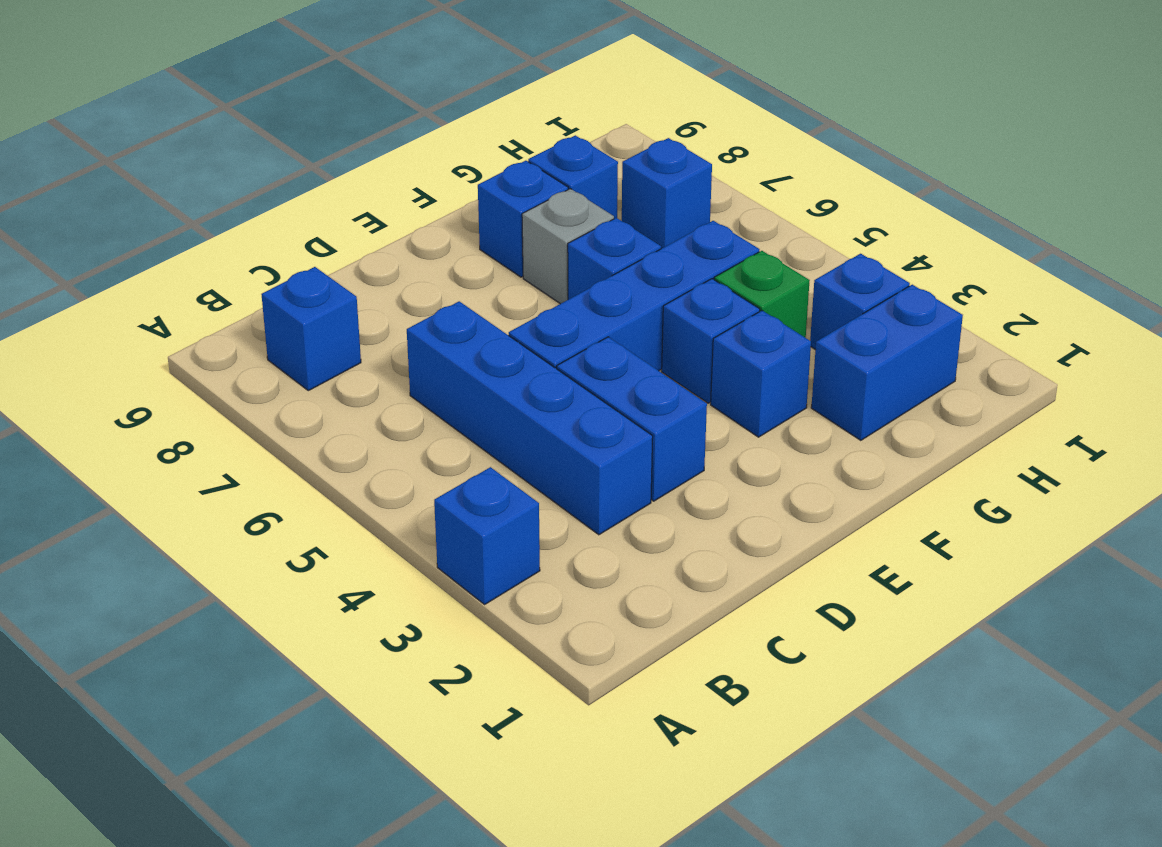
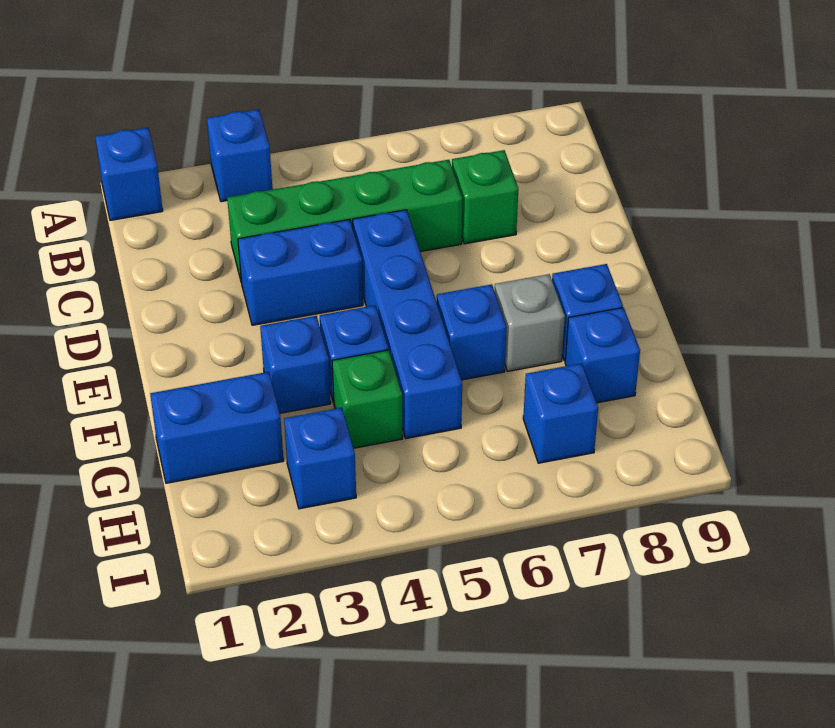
blue 1x1 brick [261,267,361,391] -> blue 1x1 brick moved to [95,128,163,220]
blue 1x4 brick [407,301,653,535] -> green 1x4 brick [227,160,462,283]
none -> green 1x1 brick [452,150,518,244]
blue 1x2 brick [811,285,963,440] -> blue 1x2 brick turned to [150,372,284,483]

